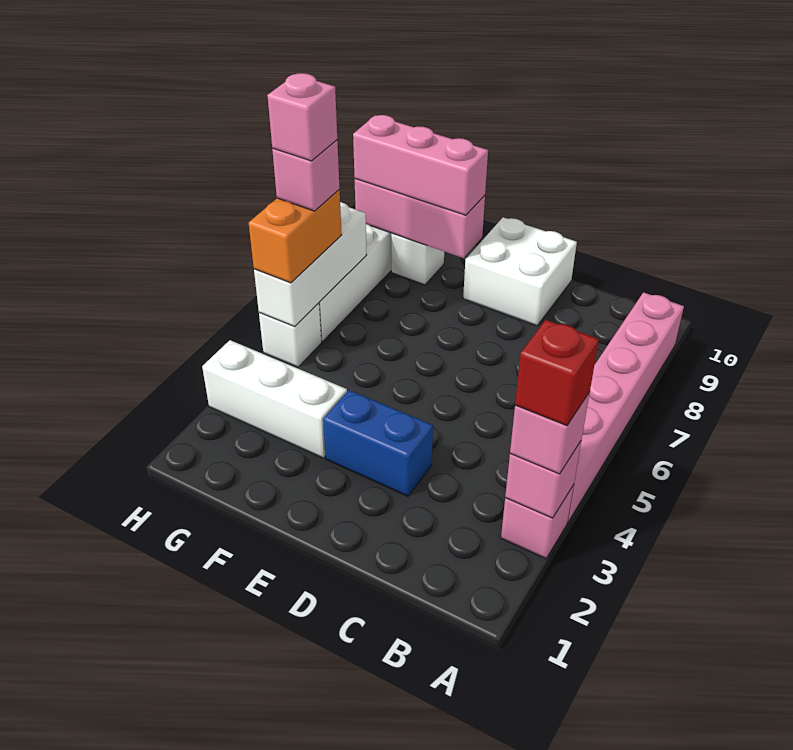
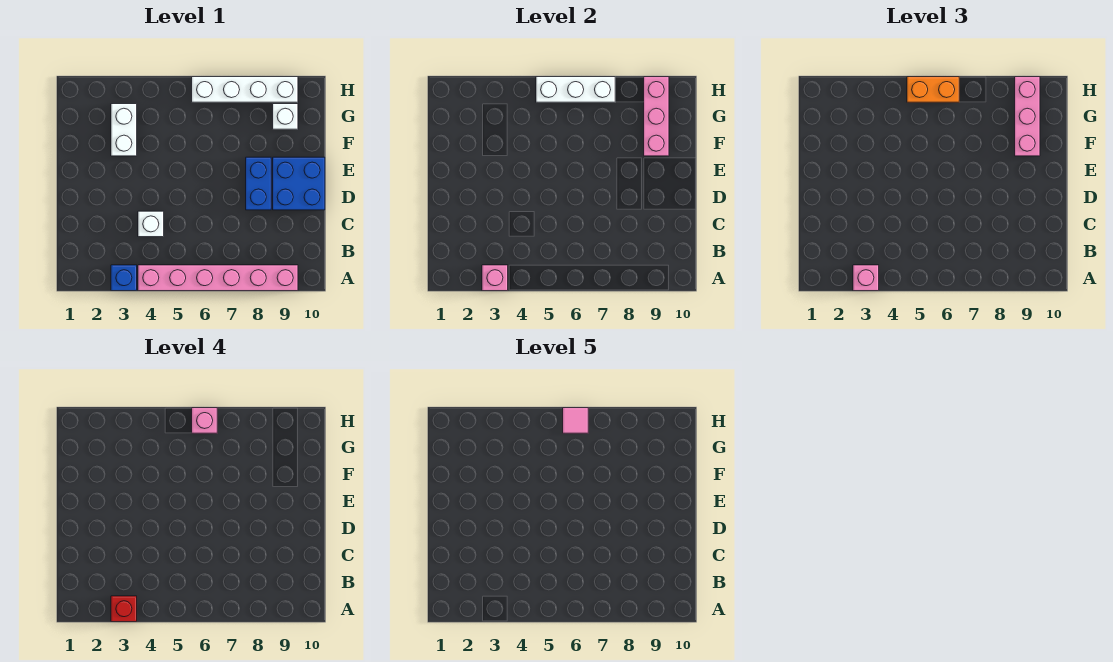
pink 1x1 brick [501,485,574,559] -> blue 1x1 brick [111,265,137,291]
blue 1x2 brick [323,390,433,496] -> blue 1x2 brick moved to [246,157,271,210]
white 2x2 brick [463,217,577,326] -> blue 2x2 brick [273,157,325,210]
white 1x3 brick [202,340,347,458] -> white 1x2 brick [111,104,137,156]
white 1x1 brick [259,303,322,367] -> white 1x1 brick moved to [138,211,164,237]
pink 1x1 brick [267,73,337,161] -> pink 1x1 tile [563,408,588,433]

